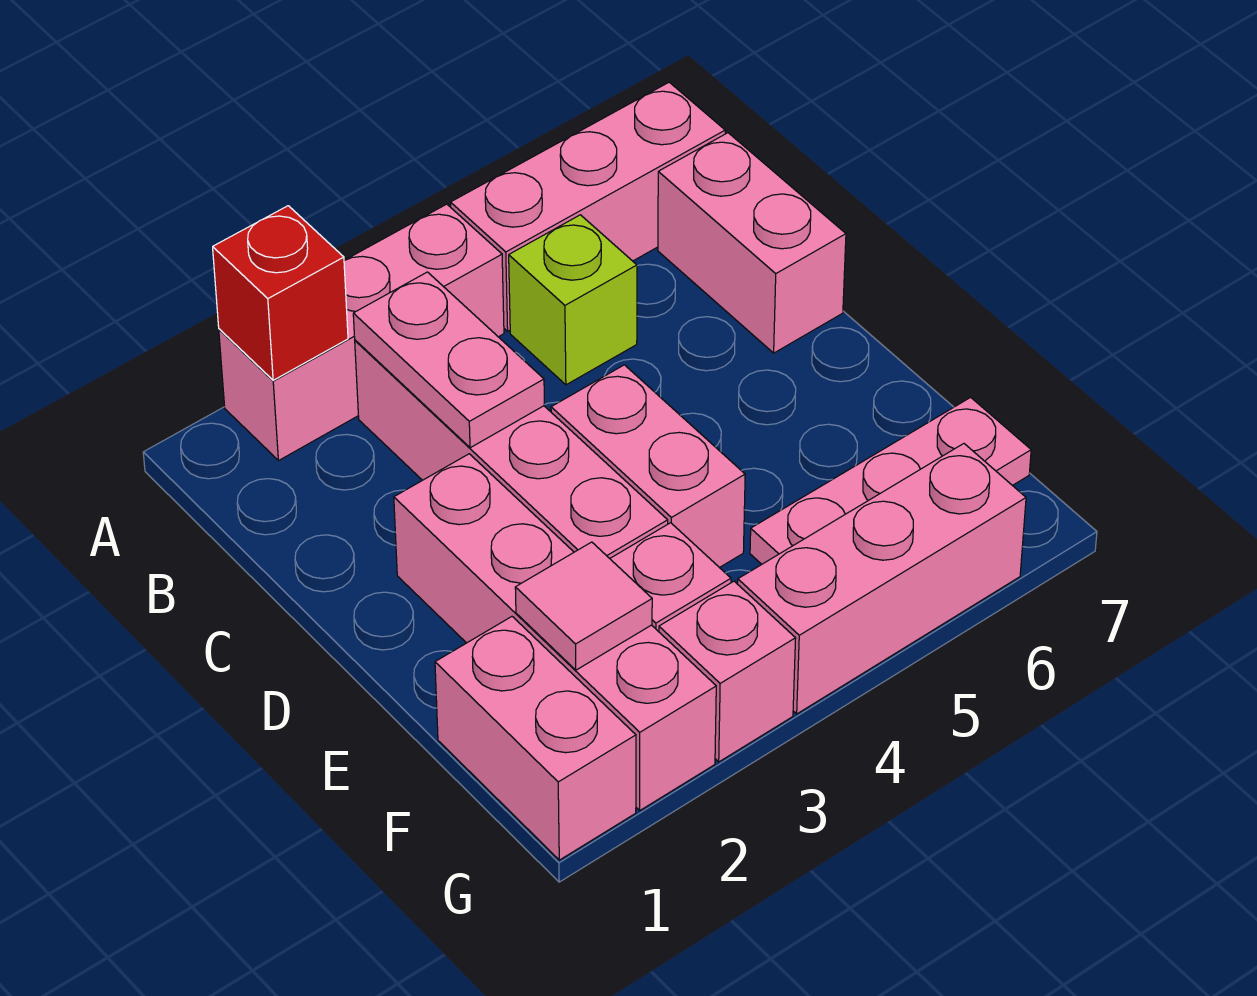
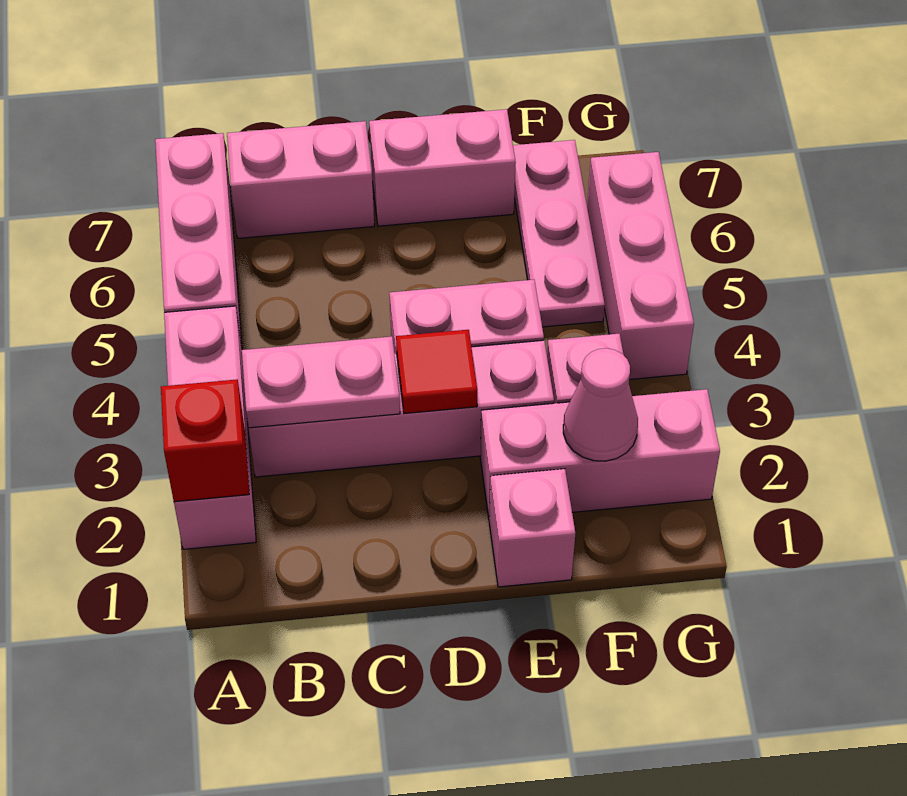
lime 1x1 brick [509,215,637,385] -> none
pink 1x4 brick [394,454,716,810] -> pink 1x3 brick [480,389,720,518]
none -> red 1x1 tile [396,330,477,414]
pink 1x2 brick [435,617,636,860] -> pink 1x2 brick moved to [369,109,516,226]
pink 1x1 tile [515,542,652,670] -> pink 1x1 cone [563,348,638,461]
pink 1x1 brick [659,581,796,762] -> pink 1x1 brick moved to [489,469,575,587]

